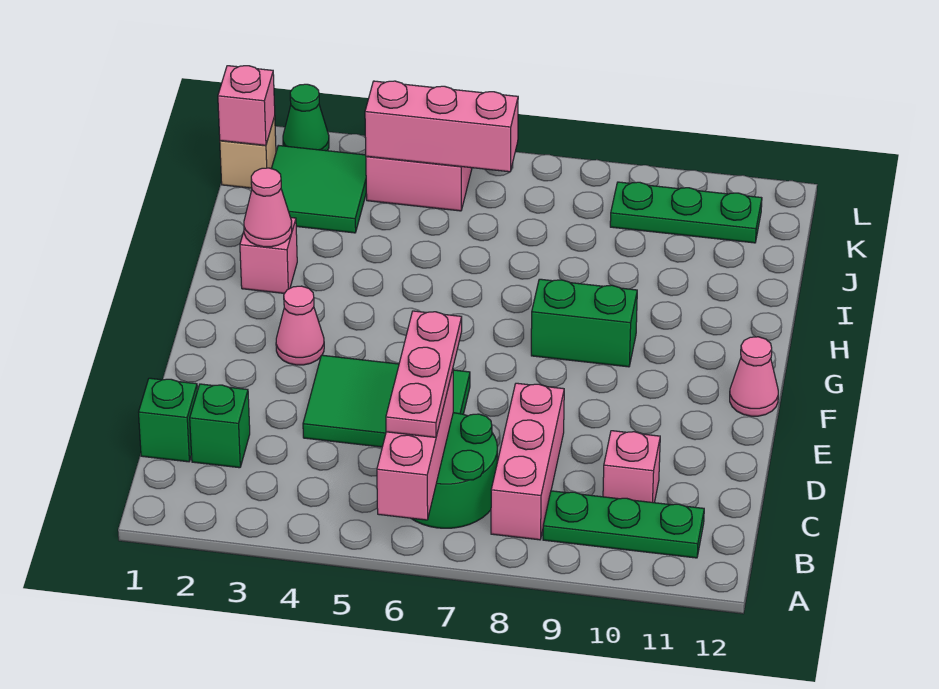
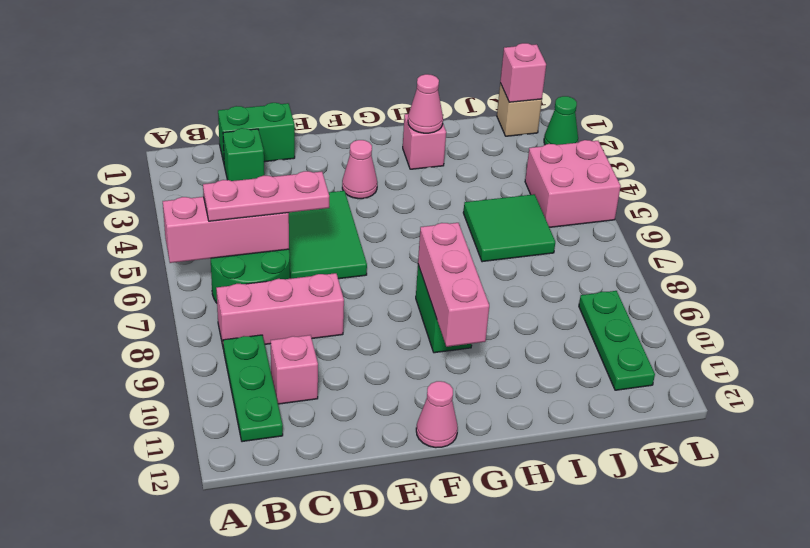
green 1x1 brick [139,378,197,462] -> green 1x2 brick [218,103,295,162]
green 2x2 tile [271,145,366,233] -> green 2x2 tile moved to [463,194,555,262]
pink 1x3 brick [365,81,518,172] -> pink 1x3 brick moved to [418,223,489,347]

